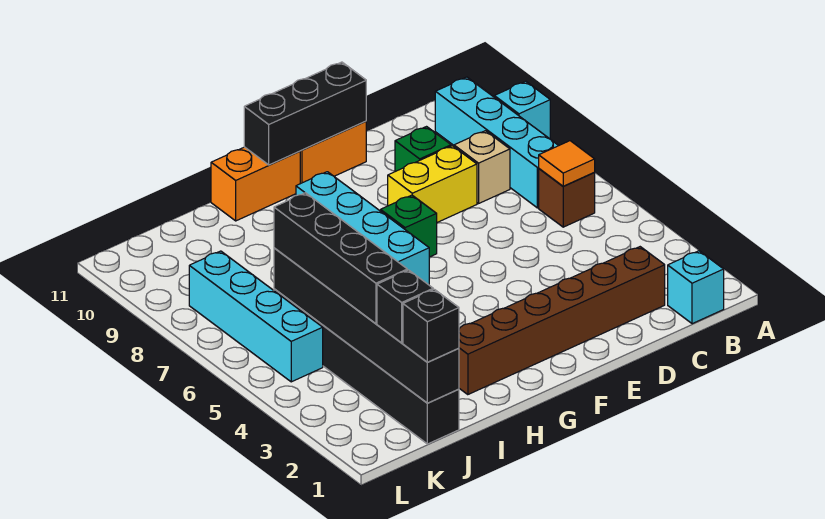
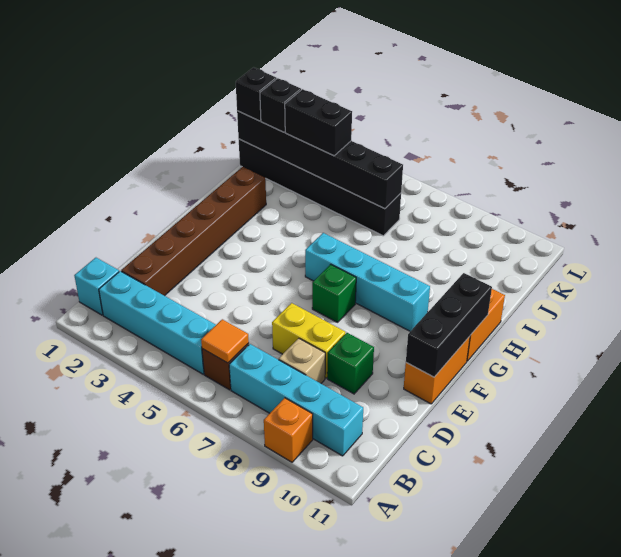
cyan 1x1 brick [494,81,550,139] -> orange 1x1 brick [264,398,313,462]
yellow 1x2 brick [388,146,477,222] -> yellow 1x2 brick turned to [272,303,346,378]
black 1x4 brick [274,193,407,324] -> black 1x2 brick [285,89,352,156]
cyan 1x4 brick [189,251,323,382] -> cyan 1x4 brick moved to [99,271,216,374]

